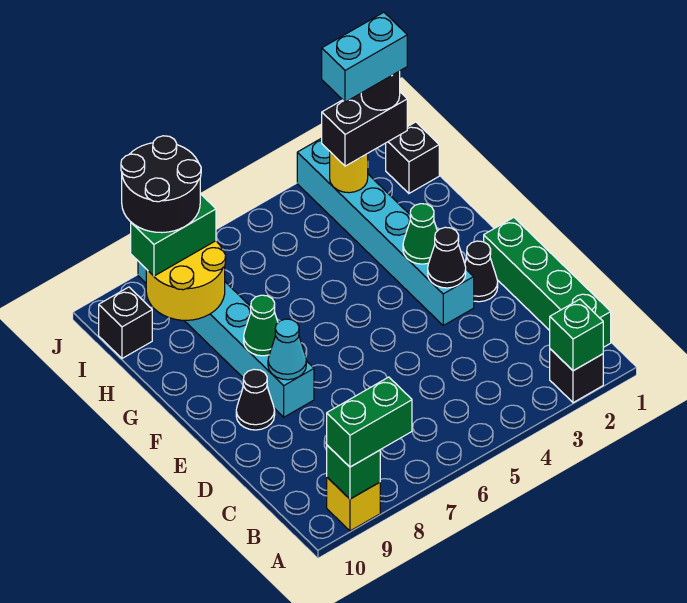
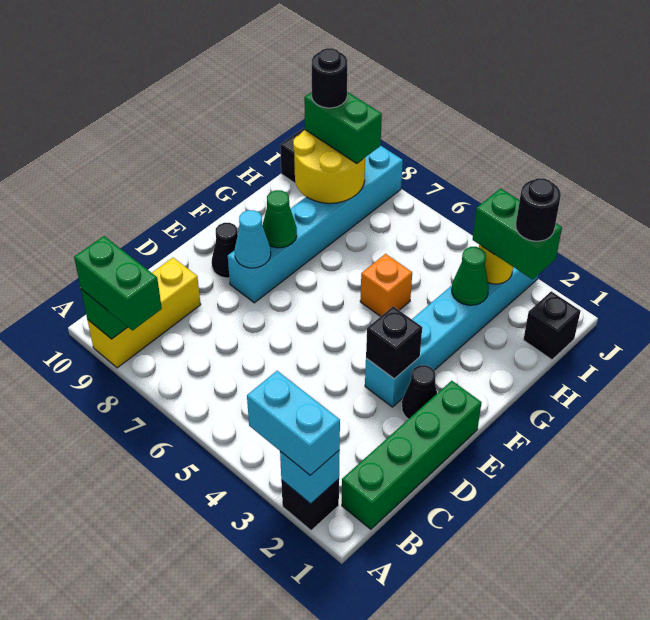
green 1x1 brick [550,299,603,371] -> cyan 1x1 brick [280,450,340,504]
yellow 1x1 brick [327,477,380,531] -> yellow 1x3 brick [88,258,201,368]
black 1x1 cone [428,227,466,288] -> black 1x1 brick [366,306,422,379]
green 1x1 cone [403,204,437,264] -> green 1x1 cone moved to [452,247,489,305]
none -> orange 1x1 brick [360,254,412,317]
black 1x2 brick [322,92,407,166] -> green 1x2 brick [473,188,562,279]
cyan 1x2 brick [322,12,407,102] -> cyan 1x2 brick moved to [247,371,340,475]
black 2x2 round brick [121,136,201,233] -> black 1x1 round brick [312,48,347,108]

